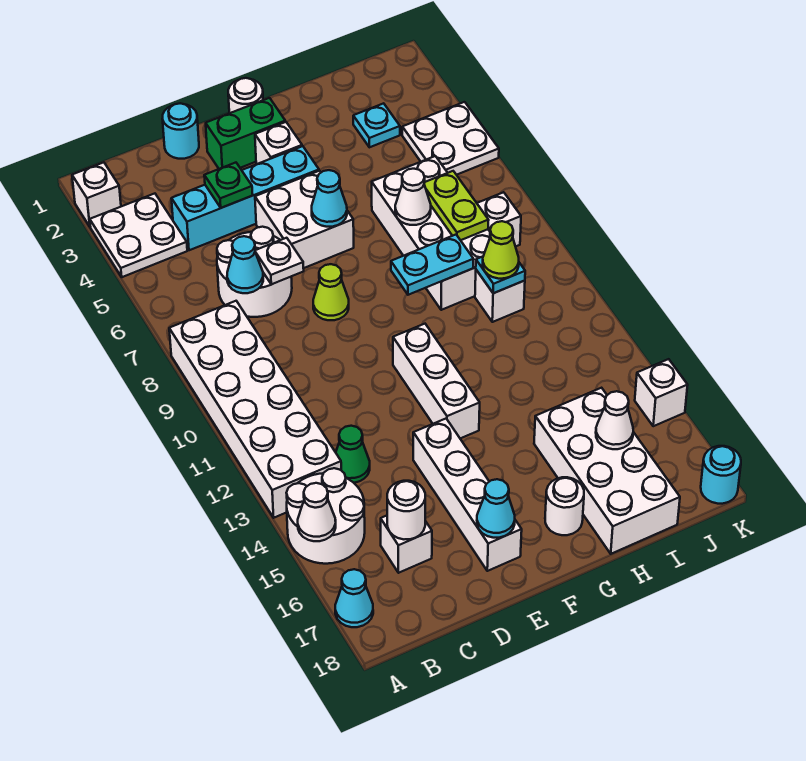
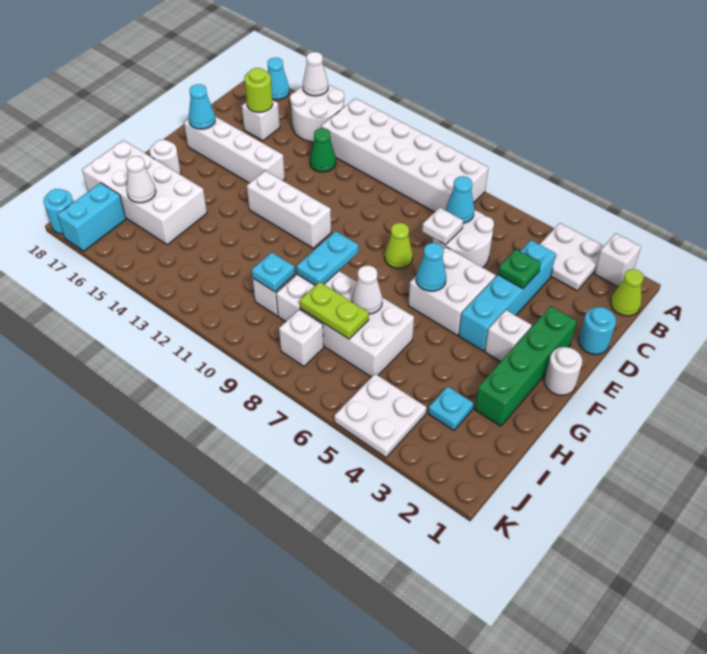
white 1x1 round brick [387,481,425,539] -> lime 1x1 round brick [244,68,273,112]
green 1x2 brick [206,98,285,169] -> green 1x4 brick [475,306,577,426]
lime 1x1 cone [483,221,519,279] -> lime 1x1 cone moved to [611,269,644,316]
none -> cyan 1x2 brick [57,183,126,251]
white 1x1 brick [635,359,688,426] -> none

